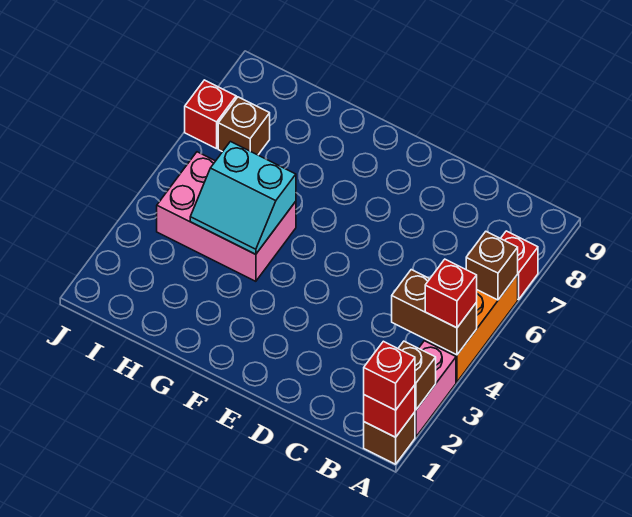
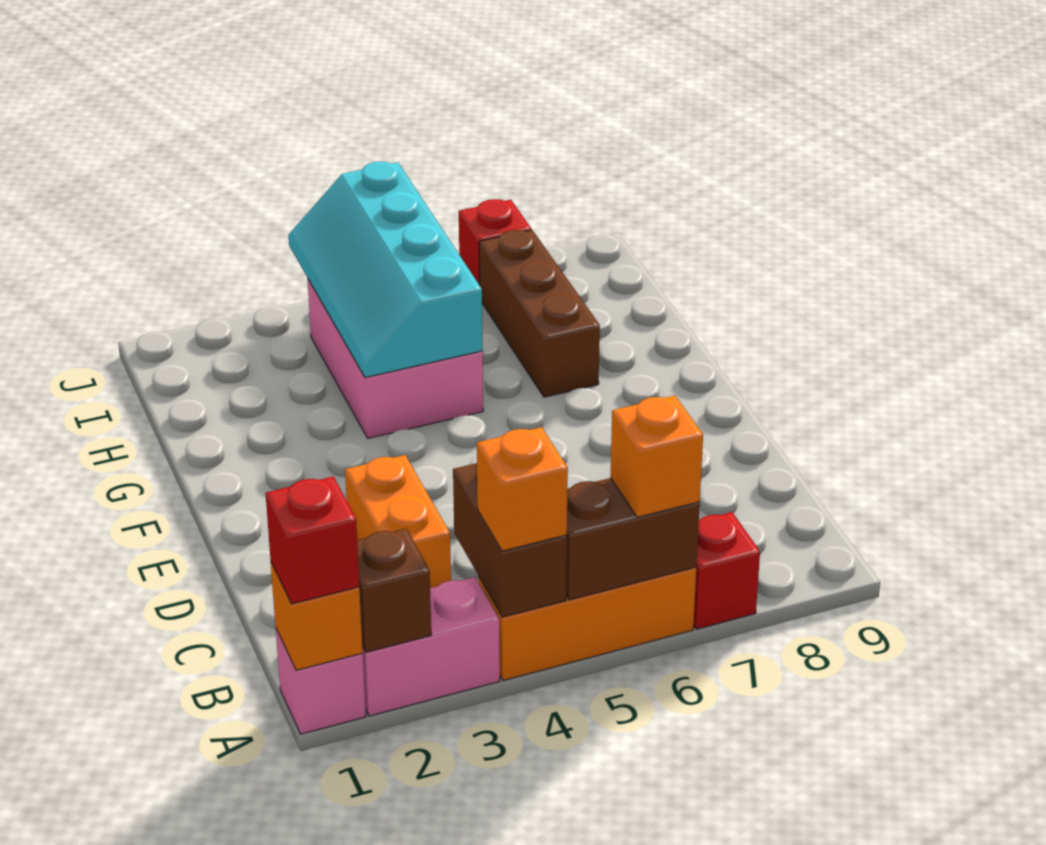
brown 1x1 brick [364,412,415,464] -> pink 1x1 brick [276,629,366,734]
red 1x1 brick [364,385,415,437] -> orange 1x1 brick [271,563,363,670]
red 1x1 brick [425,259,477,328] -> orange 1x1 brick [477,427,568,551]
brown 1x1 brick [466,232,518,300] -> brown 1x2 brick [566,478,700,600]
none -> orange 1x1 brick [610,396,703,517]
none -> orange 1x2 brick [345,455,451,588]
cyan 2x2 slope [190,142,296,254] -> cyan 2x4 slope [289,162,482,378]
brown 1x1 brick [218,97,270,155] -> brown 1x3 brick [479,230,600,397]

